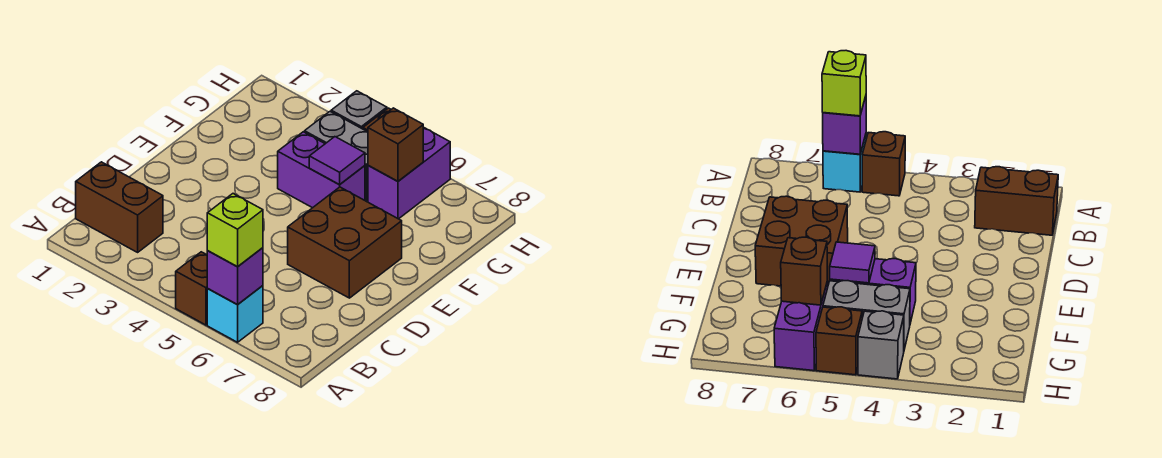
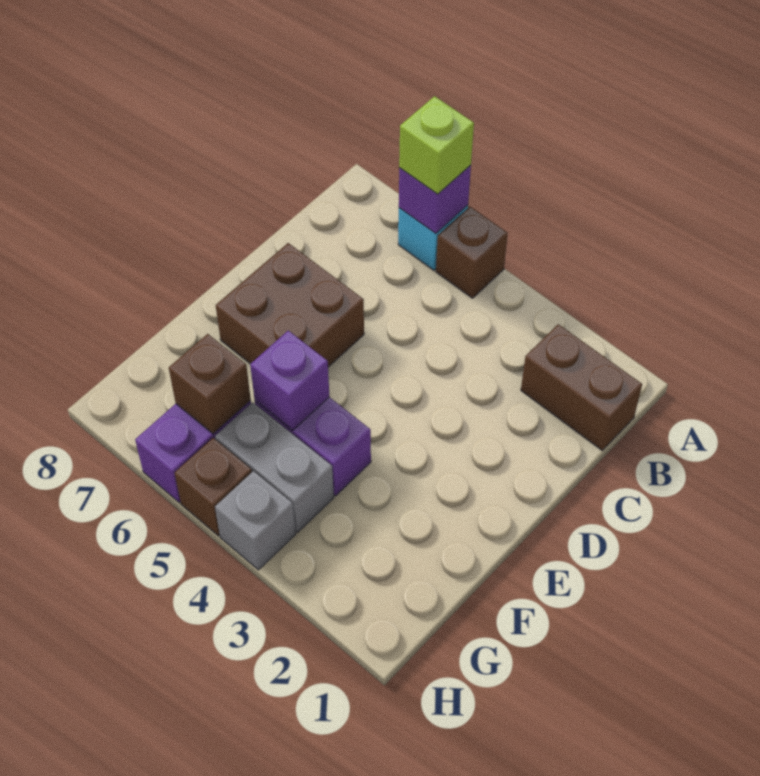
purple 1x1 tile [309,137,365,184] -> purple 1x1 brick [250,331,329,430]

